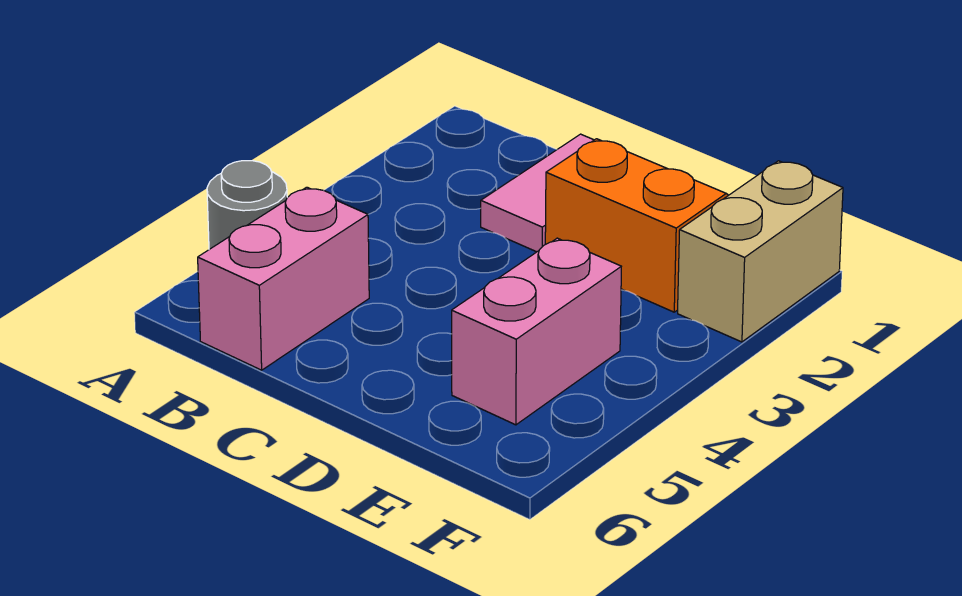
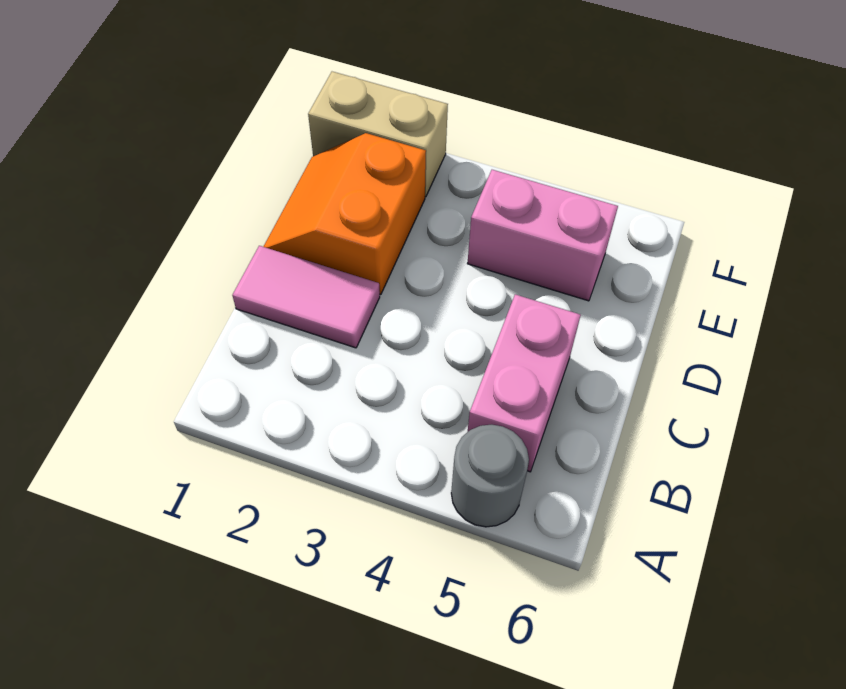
pink 1x2 brick [198,187,369,370] -> pink 1x2 brick turned to [468,294,581,472]

